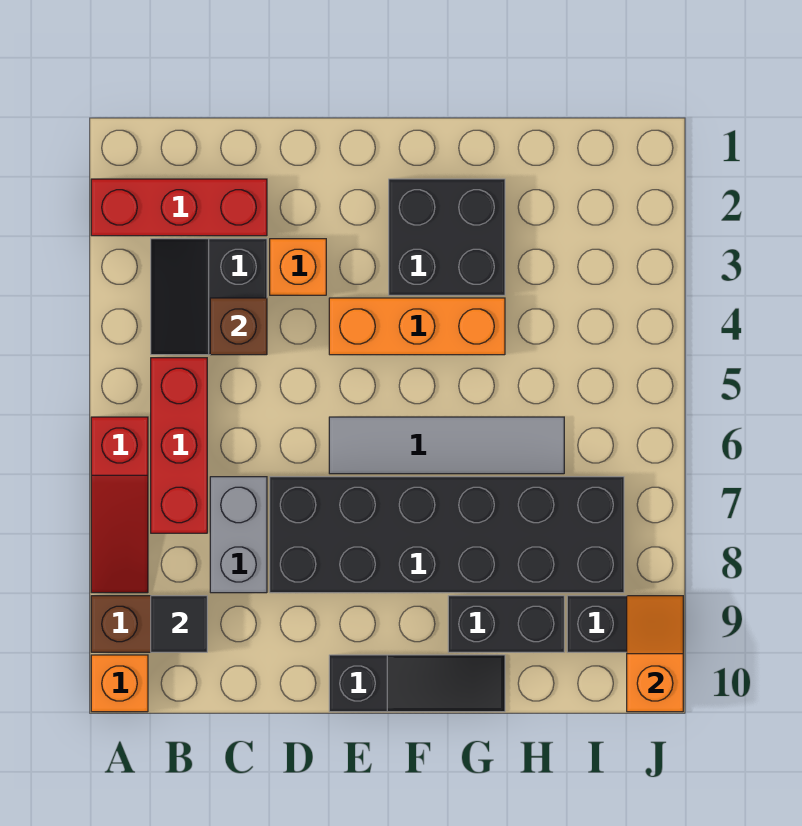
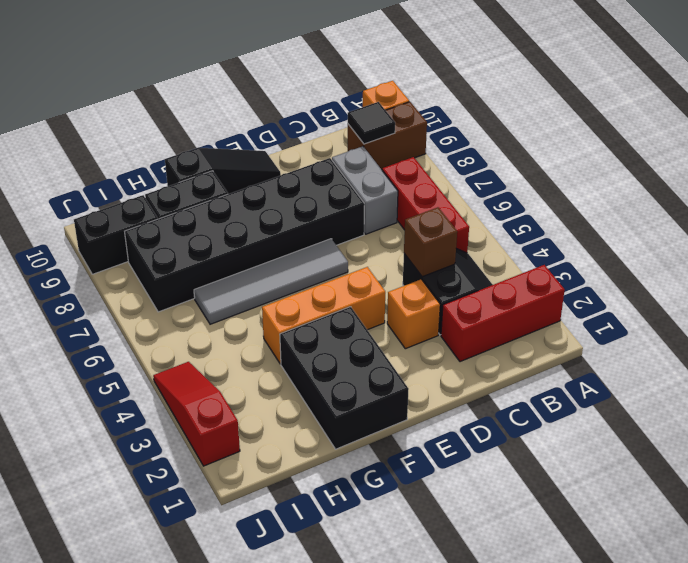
red 1x3 slope [91,417,148,593] -> red 1x3 slope moved to [153,362,240,466]
black 1x3 slope [329,655,505,712] -> black 1x3 slope turned to [165,148,281,194]
black 2x2 brick [389,179,505,295] -> black 2x3 brick [280,307,409,449]
orange 1x2 slope [627,596,683,712] -> none

